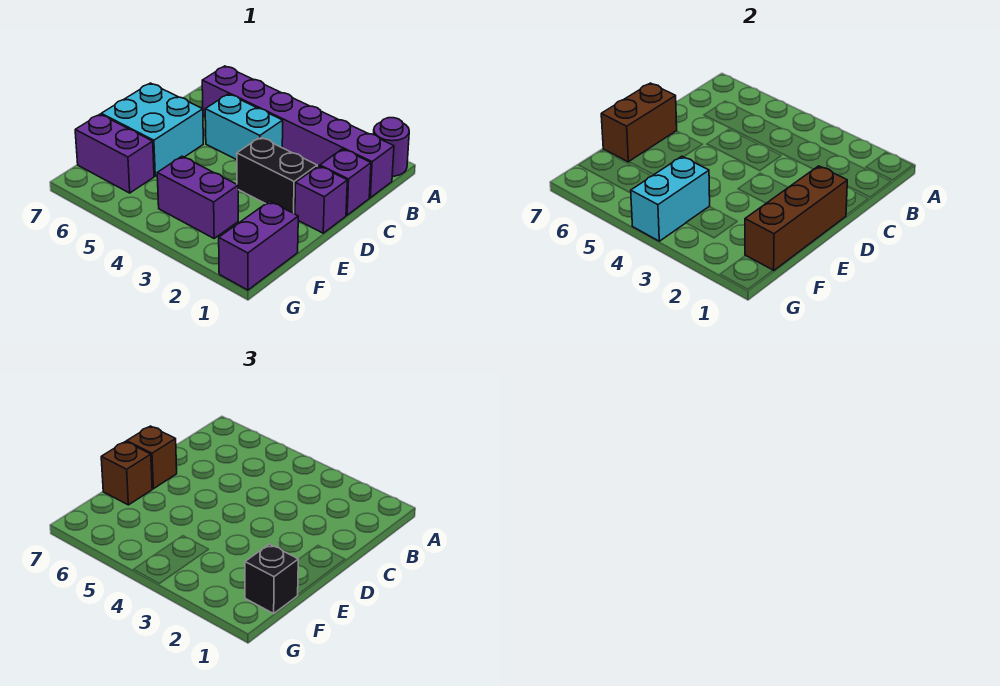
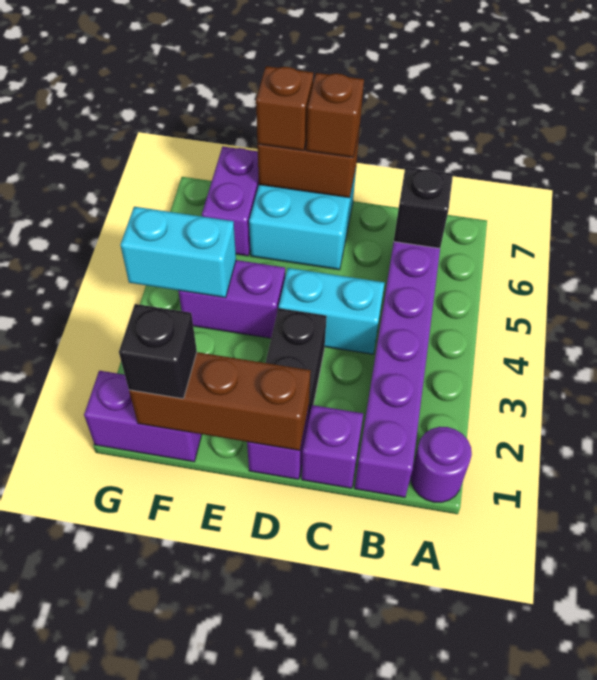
none -> black 1x1 brick [394,167,453,248]
cyan 1x2 brick [205,94,283,160] -> cyan 1x2 brick turned to [279,268,384,354]
purple 1x2 brick [157,156,238,238] -> purple 1x2 brick turned to [178,260,285,338]

